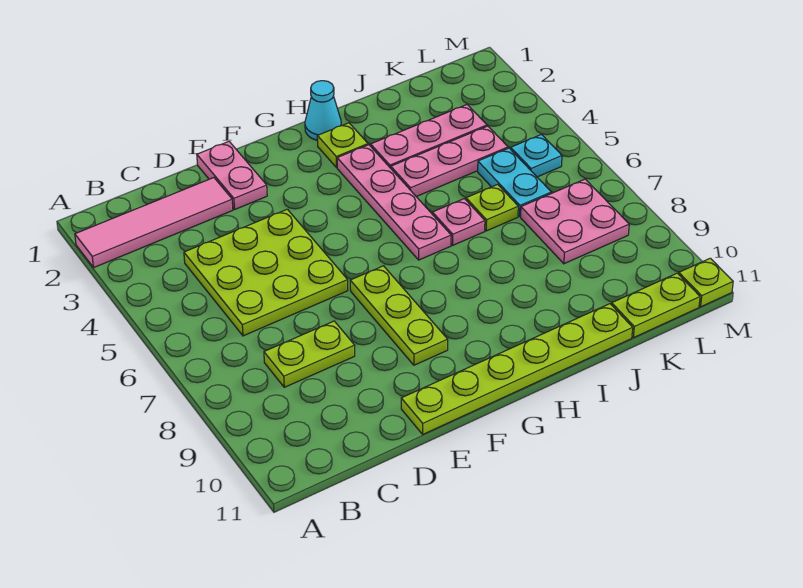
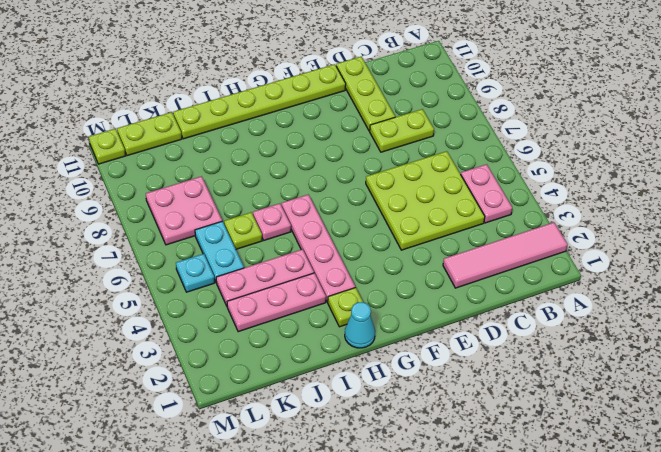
pink 1x2 plate [197,142,267,209] -> pink 1x2 plate moved to [461,164,512,223]
lime 1x3 plate [350,266,448,365] -> lime 1x3 plate moved to [336,57,395,131]

